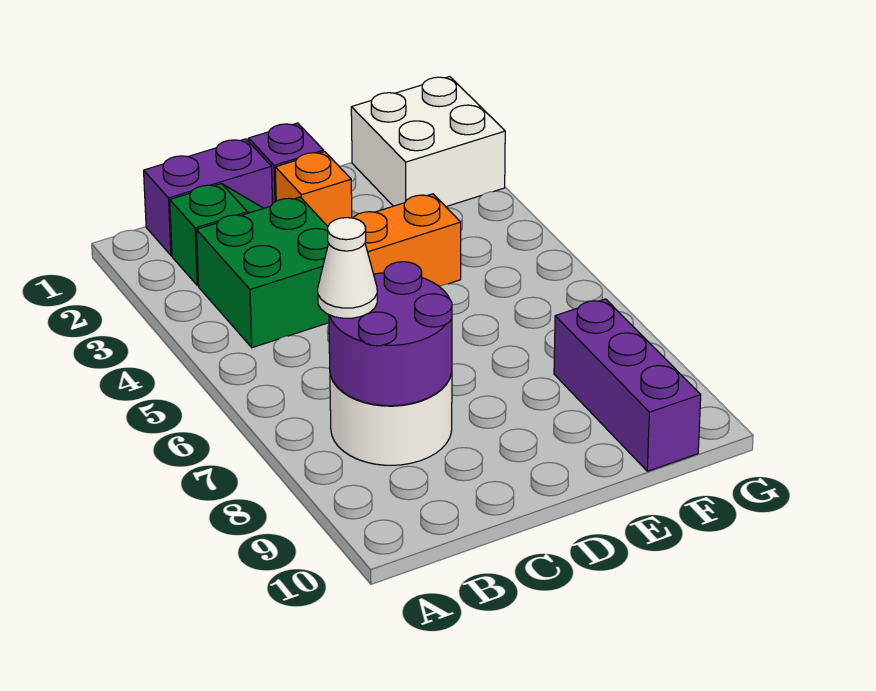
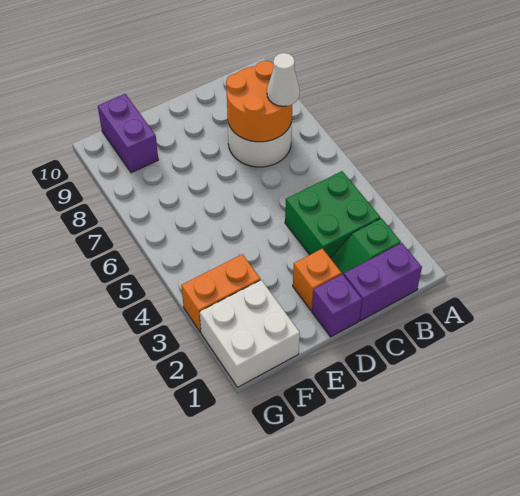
purple 2x2 round brick [329,262,452,406] -> orange 2x2 round brick [226,61,292,142]
orange 1x2 brick [353,194,461,286] -> orange 1x2 brick moved to [181,254,260,333]
purple 1x3 brick [554,299,701,471] -> purple 1x2 brick [98,94,158,173]

